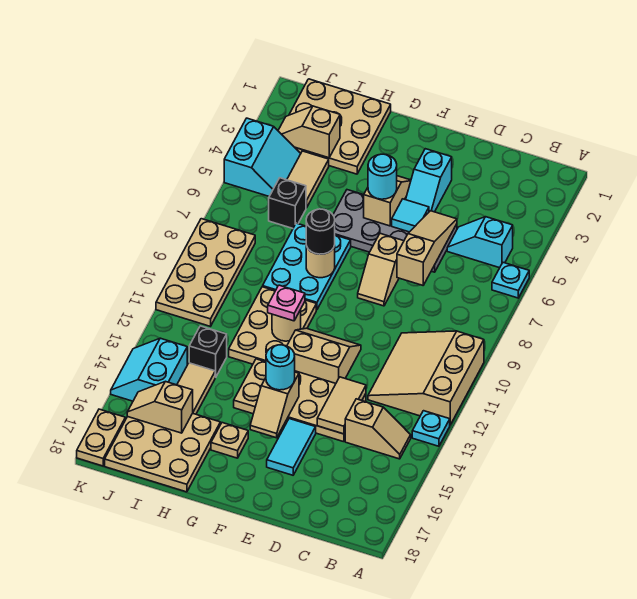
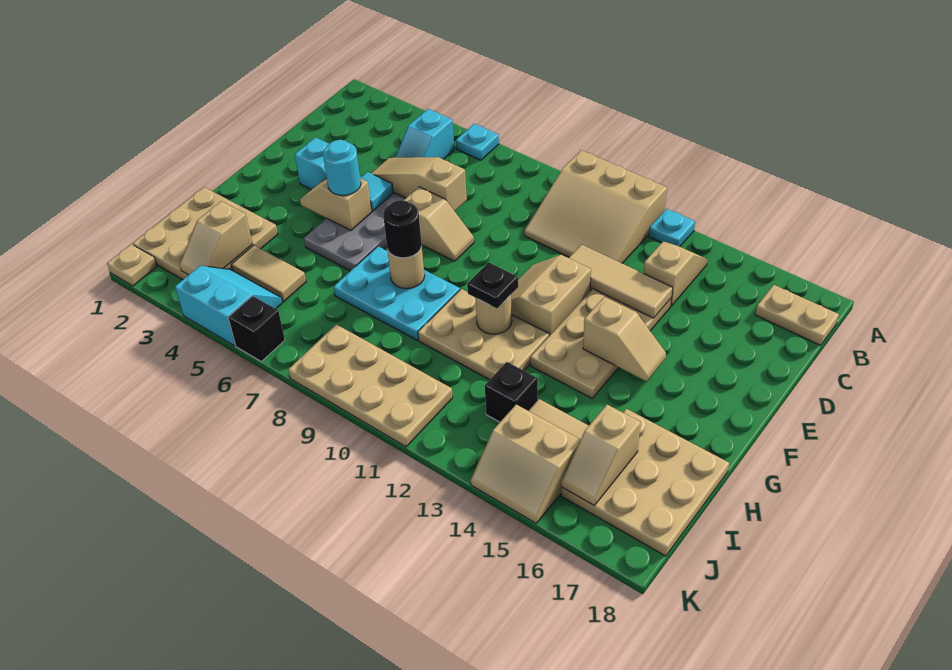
tan 1x2 tile [317,377,366,434] -> tan 1x3 tile [569,245,673,318]
cyan 1x2 tile [267,419,316,475] -> none
cyan 1x1 round brick [266,345,295,390] -> none
pink 1x1 plate [268,285,305,321] -> black 1x1 plate [467,262,518,308]
tan 1x1 plate [211,423,248,458] -> tan 1x1 plate moved to [107,244,157,286]
black 1x1 brick [269,178,306,228] -> black 1x1 brick moved to [228,296,285,361]
cyan 2x2 slope [111,338,187,401] -> tan 2x2 slope [471,405,581,523]
tan 1x2 plate [77,409,125,466] -> tan 1x2 plate moved to [755,285,839,345]

